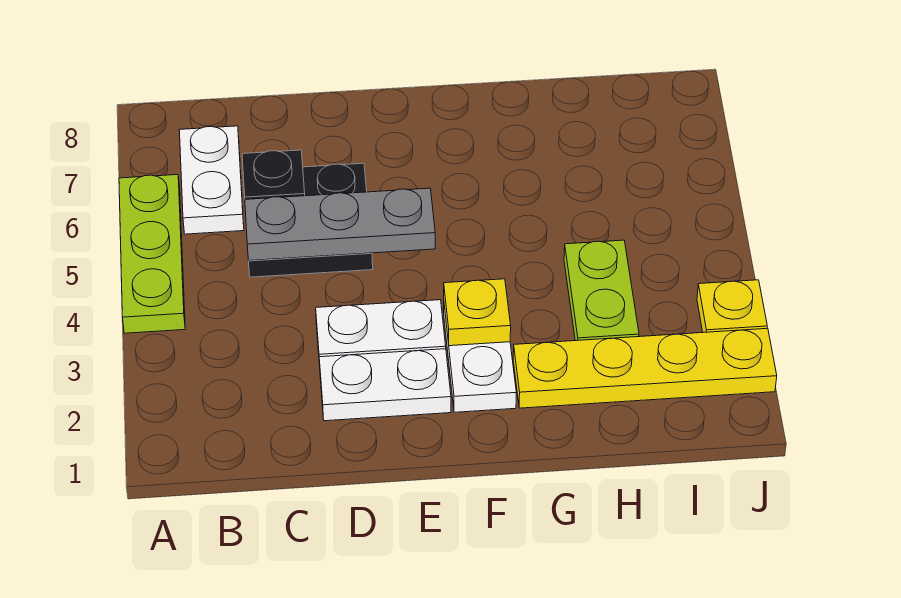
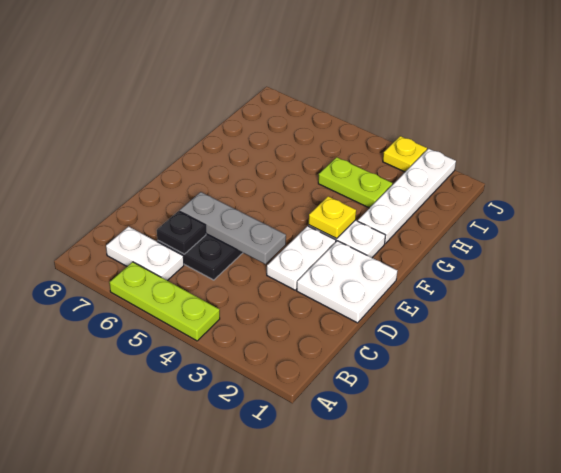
grey 1x3 plate [245,188,435,261] -> grey 1x3 plate turned to [180,192,286,264]
white 1x2 plate [319,349,451,421] -> white 2x2 plate [297,241,397,323]
yellow 1x4 plate [513,328,777,408] -> white 1x4 plate [358,149,456,243]

